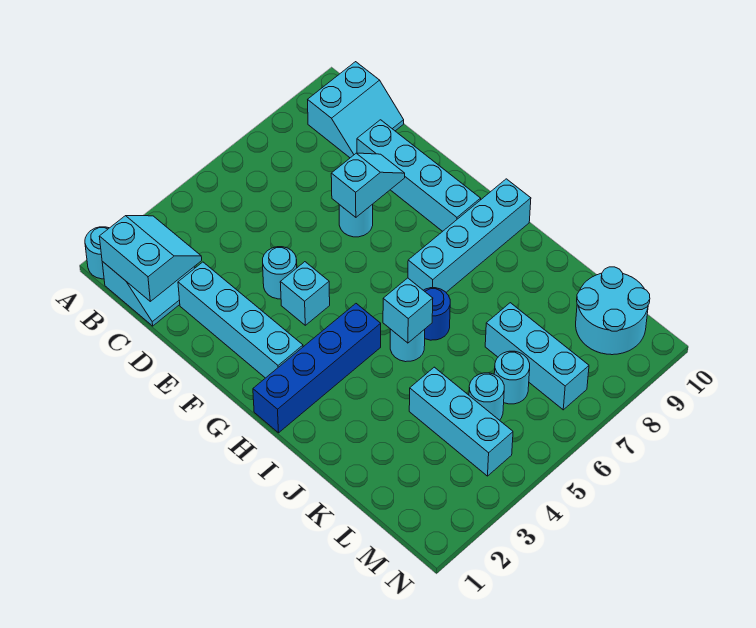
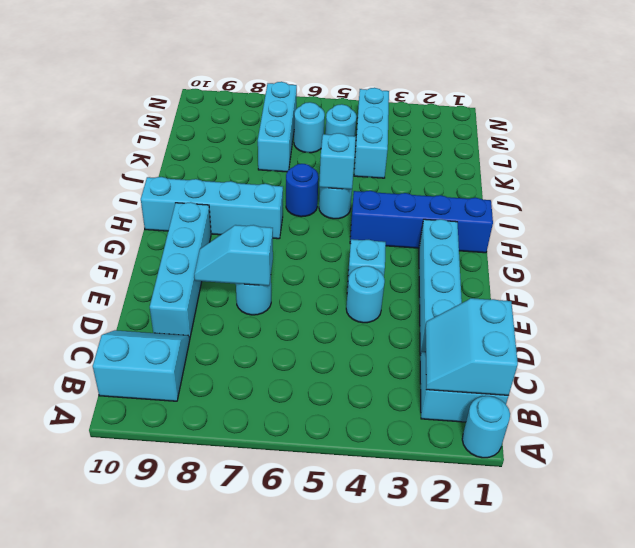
cyan 2x2 round brick [576,267,650,355] -> none

